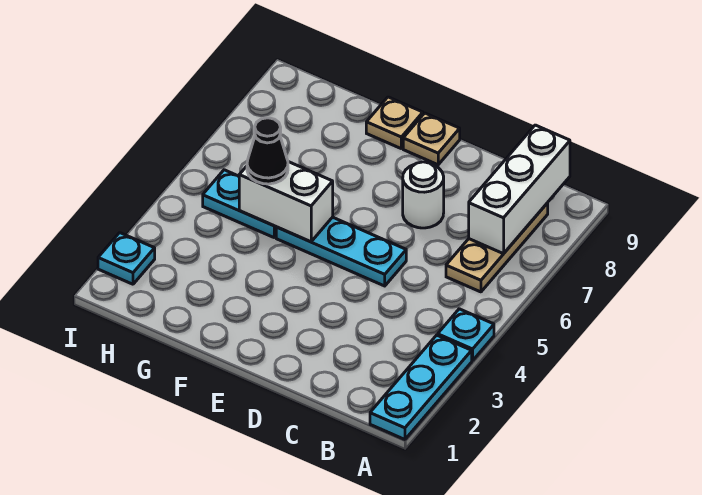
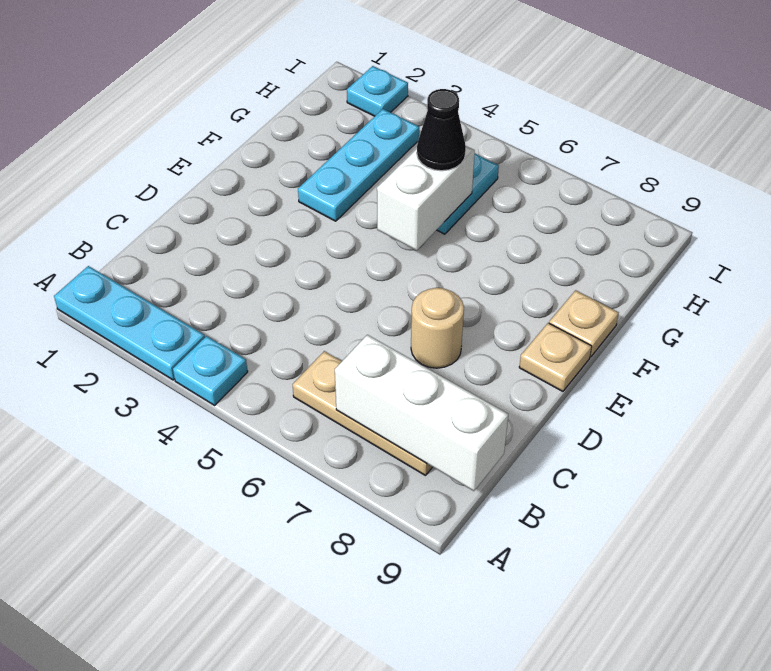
cyan 1x3 plate [276,217,406,286] -> cyan 1x3 plate moved to [298,109,419,221]
white 1x1 round brick [403,162,444,228] -> tan 1x1 round brick [411,288,464,368]

